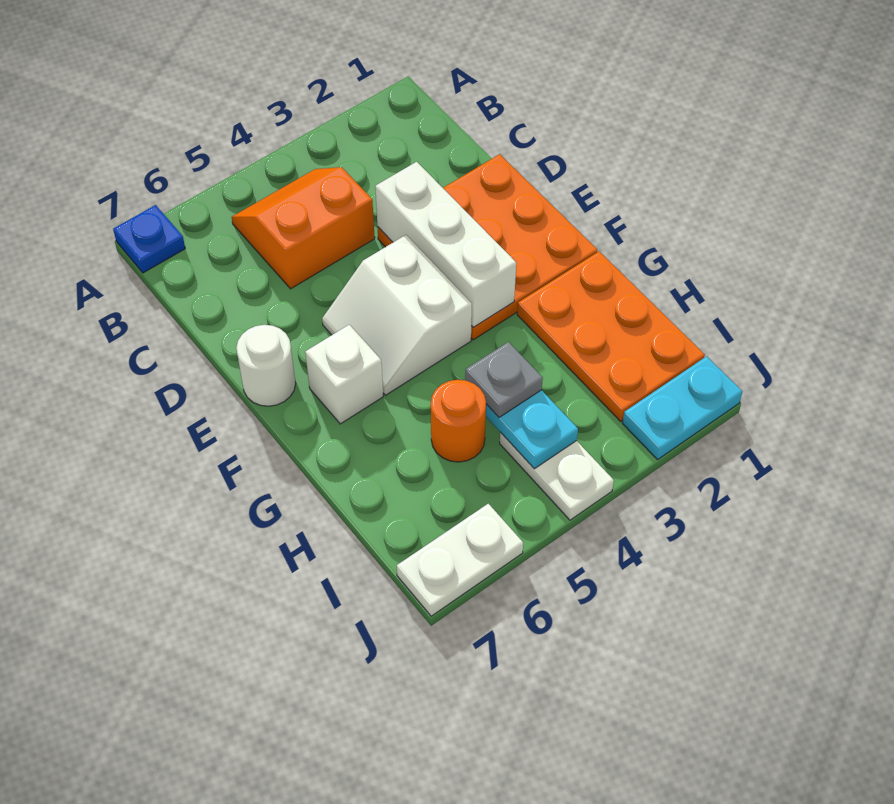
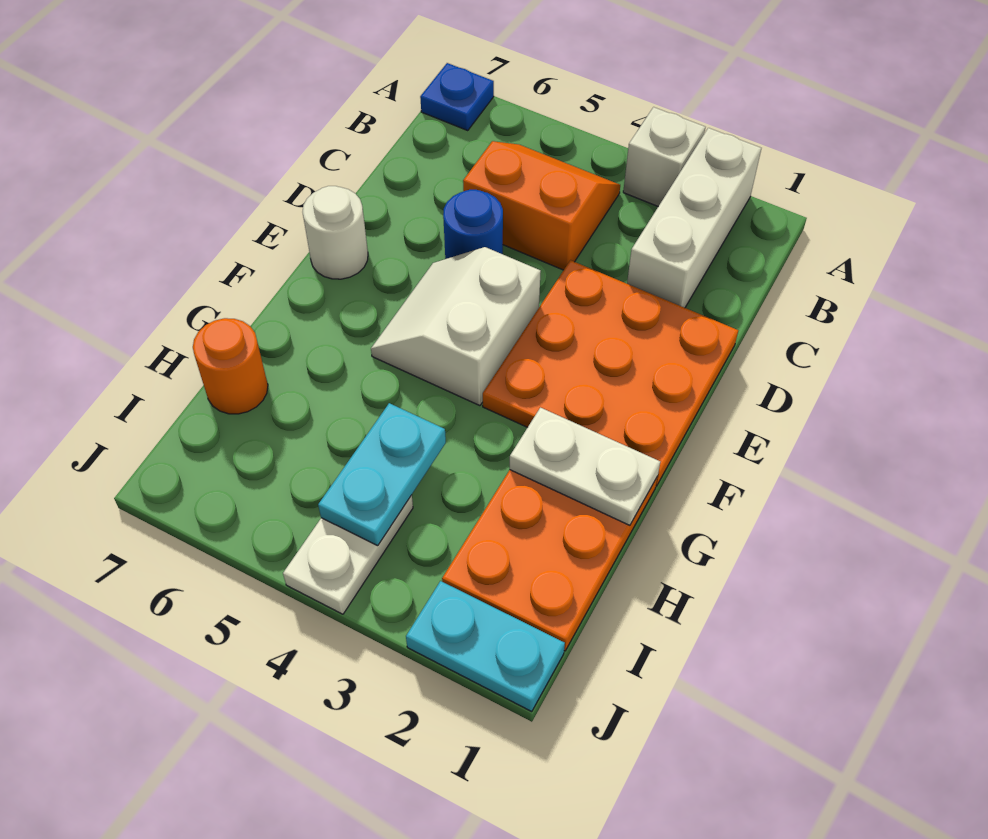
white 1x3 brick [375,162,516,327] -> white 1x3 brick moved to [627,128,761,308]
none -> blue 1x1 round brick [443,190,503,259]
white 1x1 brick [305,325,383,424] -> white 1x1 brick moved to [623,107,705,206]
grey 1x1 plate [465,342,543,417] -> none
orange 1x1 round brick [431,380,486,462] -> orange 1x1 round brick moved to [193,318,268,414]
white 1x2 plate [397,504,523,616] -> white 1x2 plate moved to [510,408,660,525]

